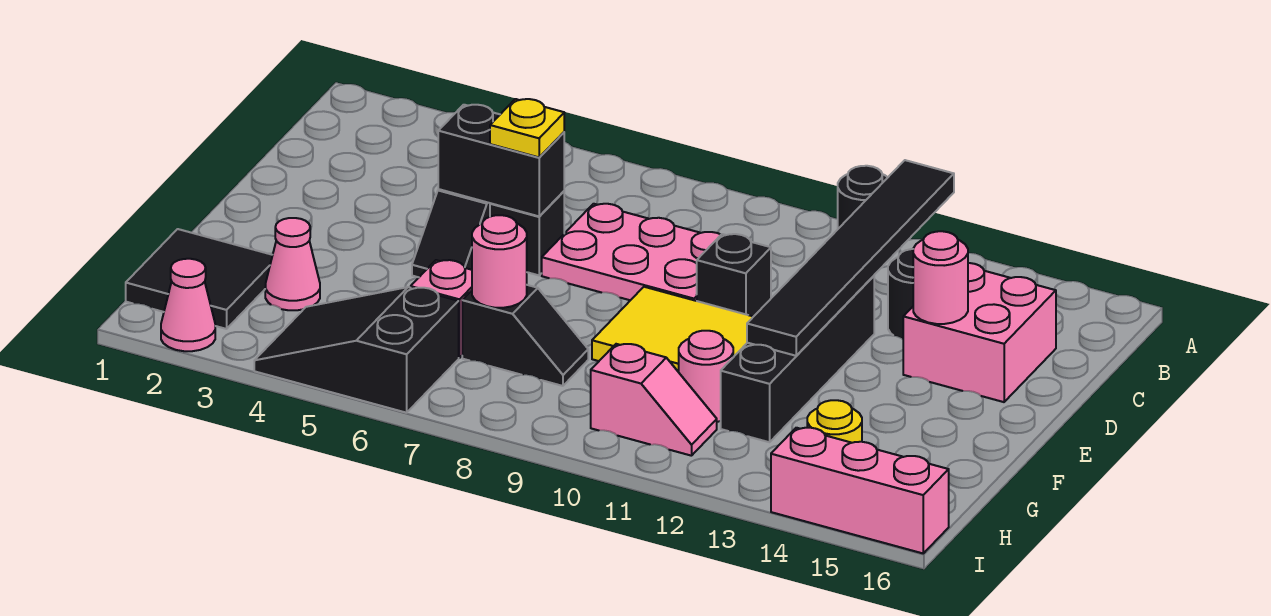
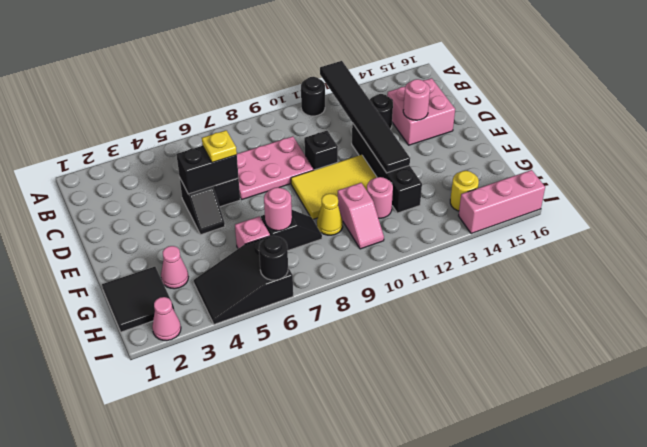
none -> yellow 1x1 cone [317,194,343,235]
pink 1x2 slope [591,344,717,456] -> pink 1x2 slope turned to [338,183,384,249]
none -> black 1x1 round brick [259,236,288,280]

